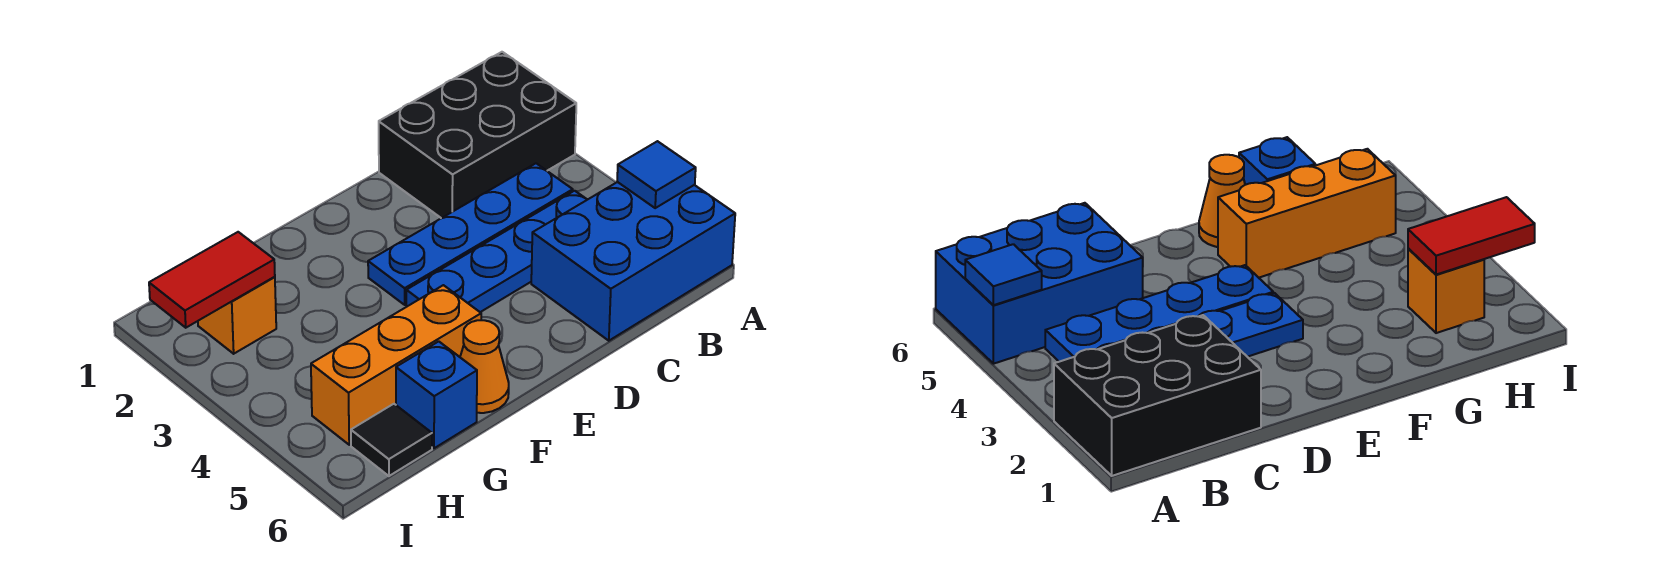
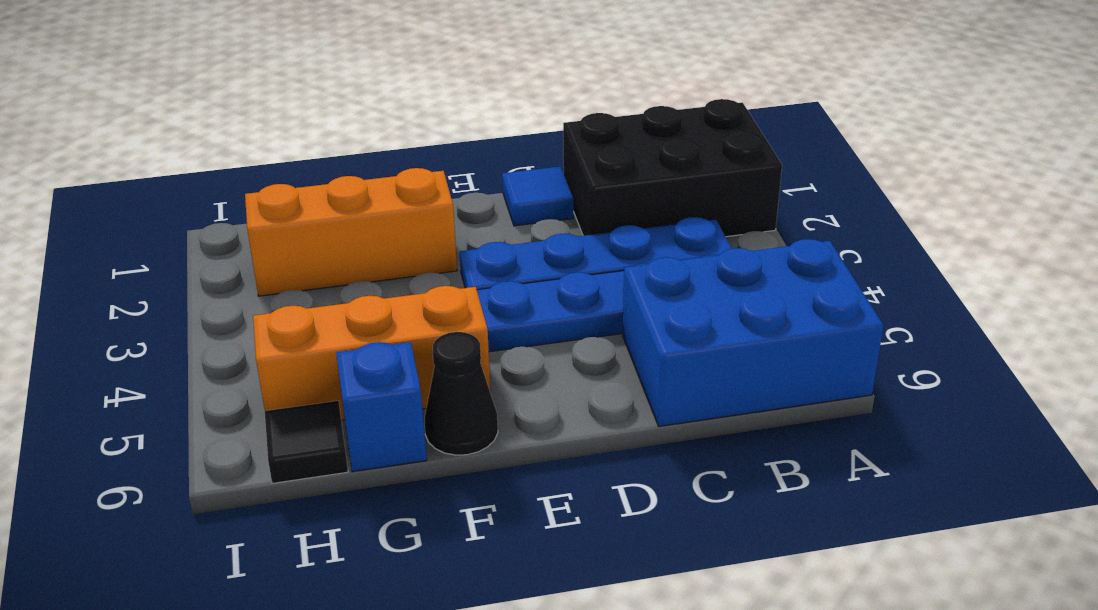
blue 1x1 tile [617,141,696,208] -> blue 1x1 tile moved to [502,167,573,226]
orange 1x1 cone [460,320,509,413] -> black 1x1 cone [425,332,498,455]
orange 1x1 brick [198,277,276,354] -> orange 1x3 brick [245,168,457,296]
red 1x2 tile [149,232,275,328] -> none

